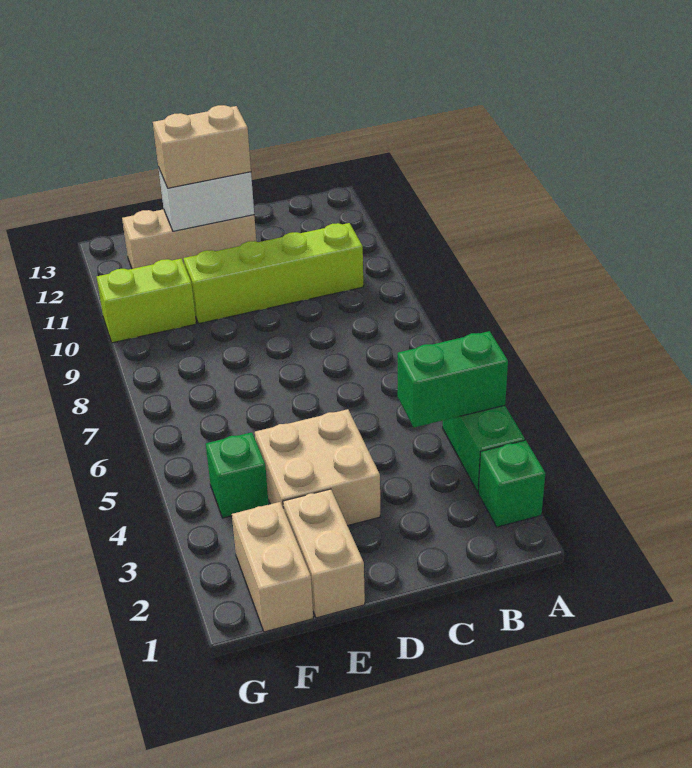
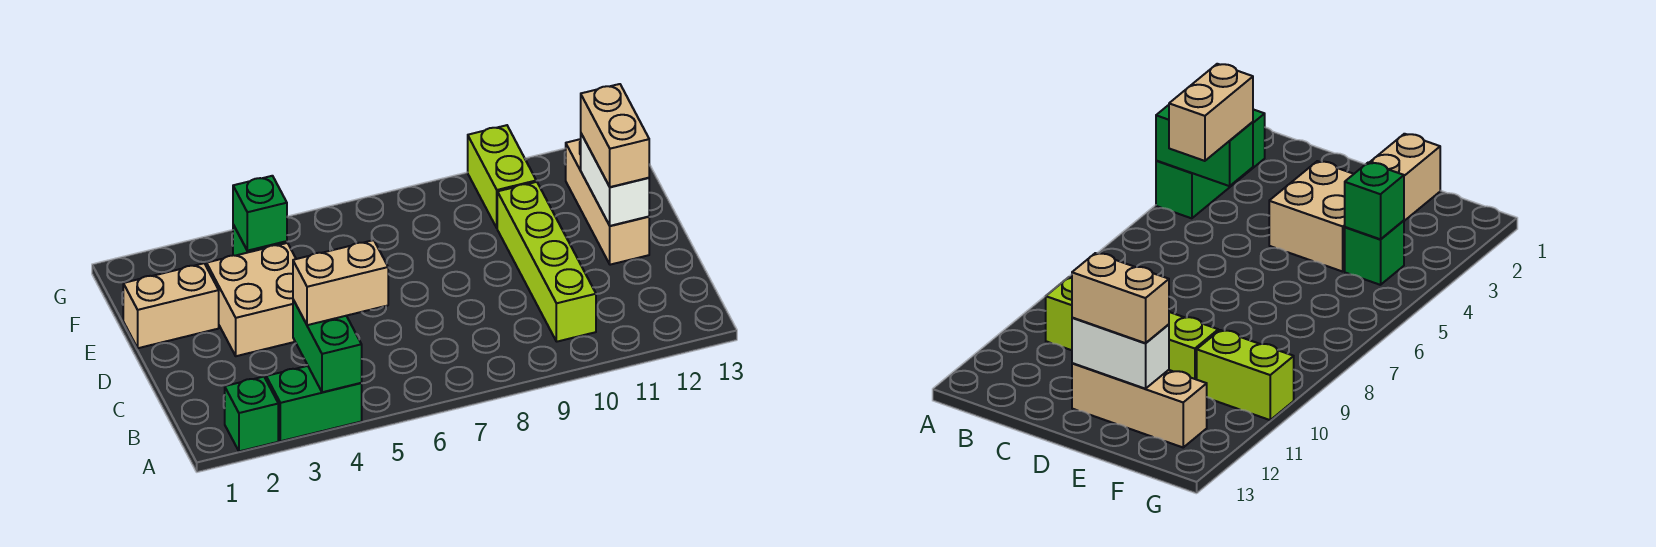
tan 1x2 brick [232,502,313,632] -> tan 1x2 brick moved to [293,240,388,325]
none -> green 1x1 brick [233,176,287,251]

